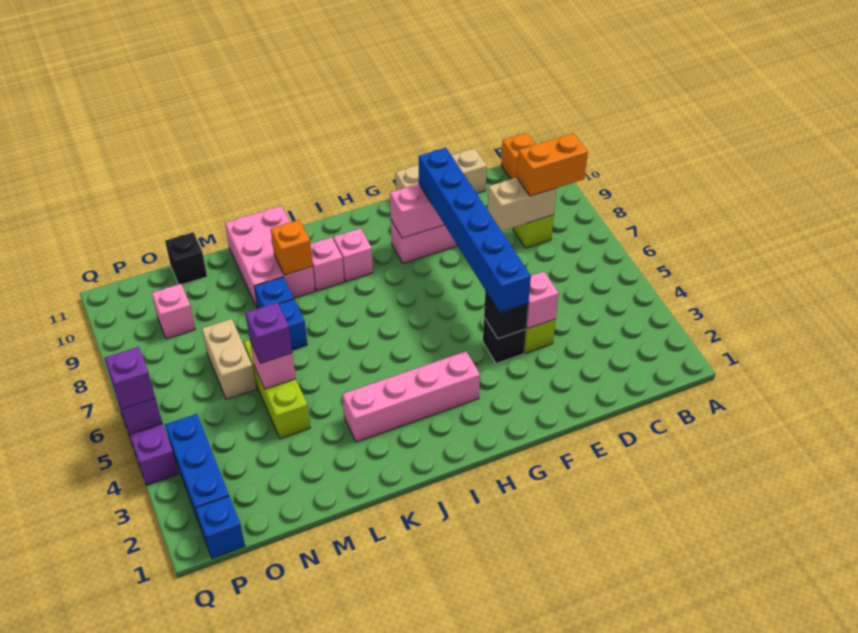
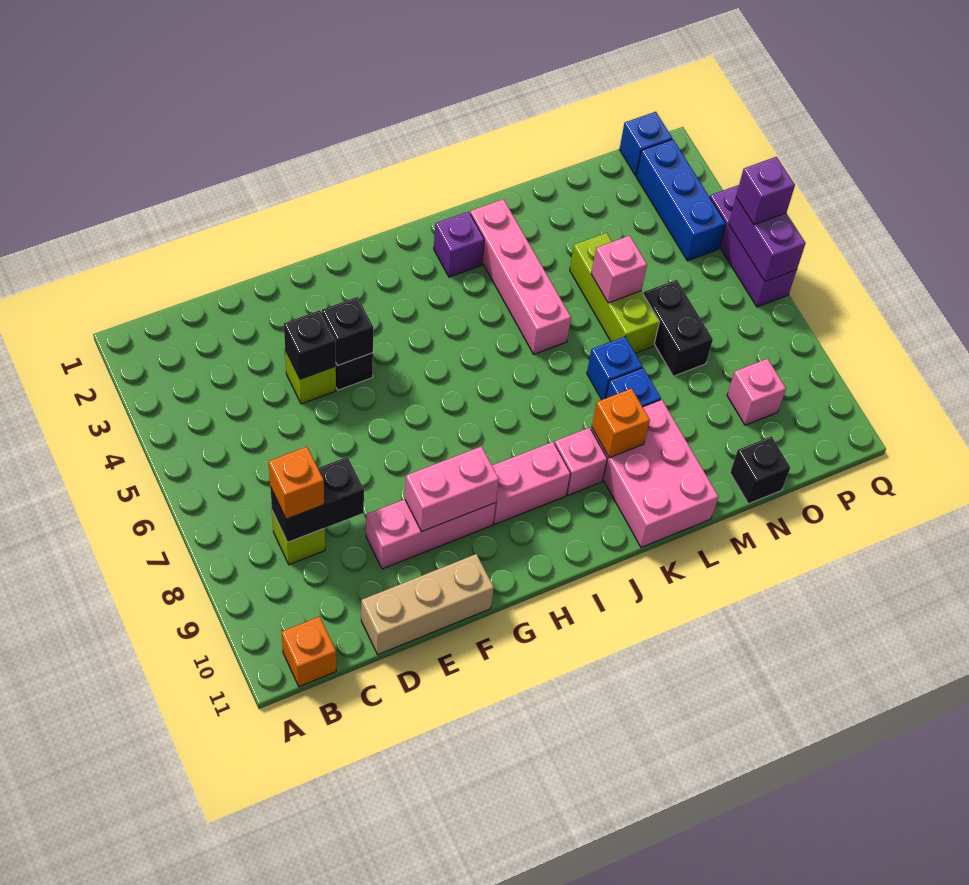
orange 1x2 brick [517,133,588,196] -> orange 1x1 brick [269,447,324,519]
tan 1x2 brick [487,178,557,231] -> black 1x2 brick [270,457,364,543]
pink 1x1 brick [526,271,559,328] -> black 1x1 brick [284,310,336,379]
blue 1x6 brick [419,148,531,313] -> none
pink 1x4 brick [342,351,480,442] -> pink 1x4 brick turned to [470,199,571,354]
pink 1x1 brick [333,228,373,282] -> pink 1x2 brick [492,442,570,524]
purple 1x1 brick [245,303,292,363] -> purple 1x1 brick moved to [434,211,484,277]
tan 1x2 brick [202,319,256,400] -> black 1x2 brick [643,280,713,376]

